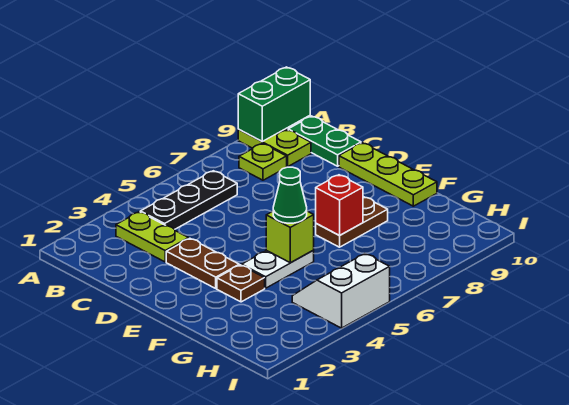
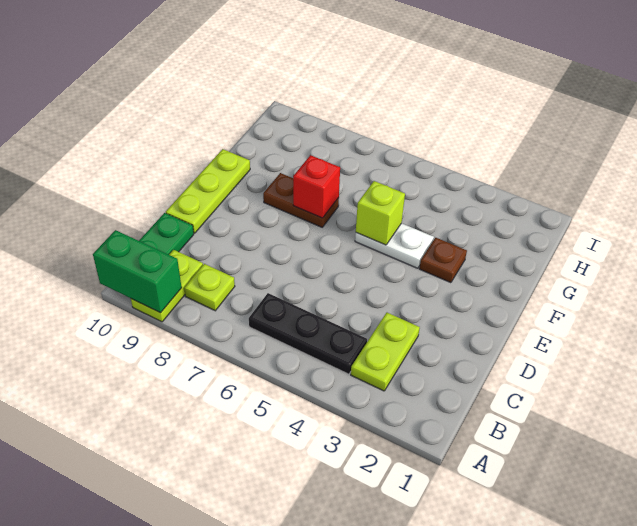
brown 1x2 plate [166,238,239,288] -> none
green 1x1 cone [273,167,307,223] -> none
white 2x2 slope [292,254,390,328] -> none

